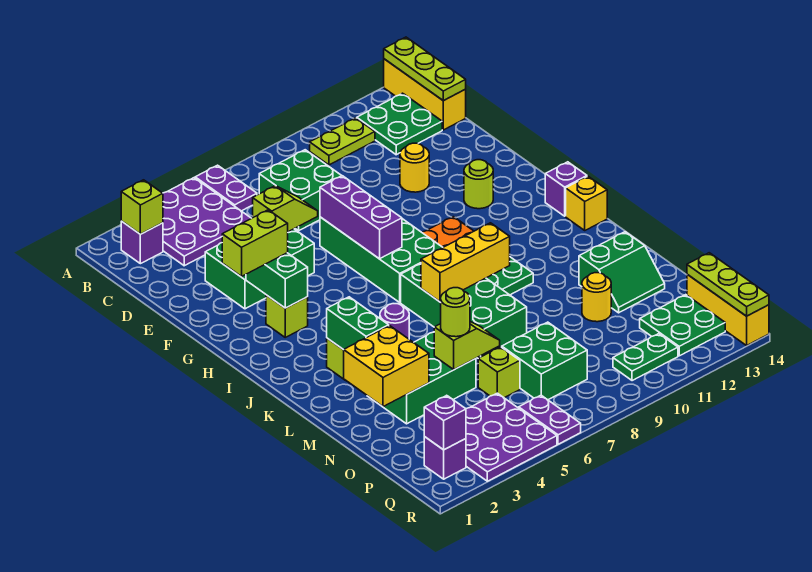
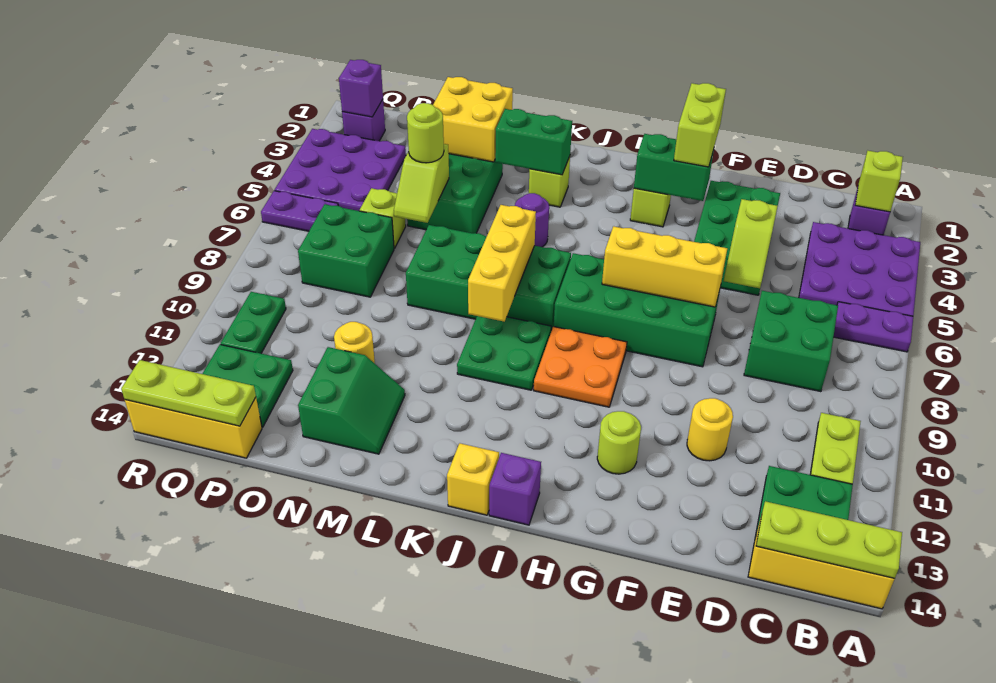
purple 1x3 brick [320,176,402,259] -> yellow 1x3 brick [602,226,727,307]
green 2x2 slope [579,232,665,313] -> green 2x2 slope turned to [298,347,405,454]

